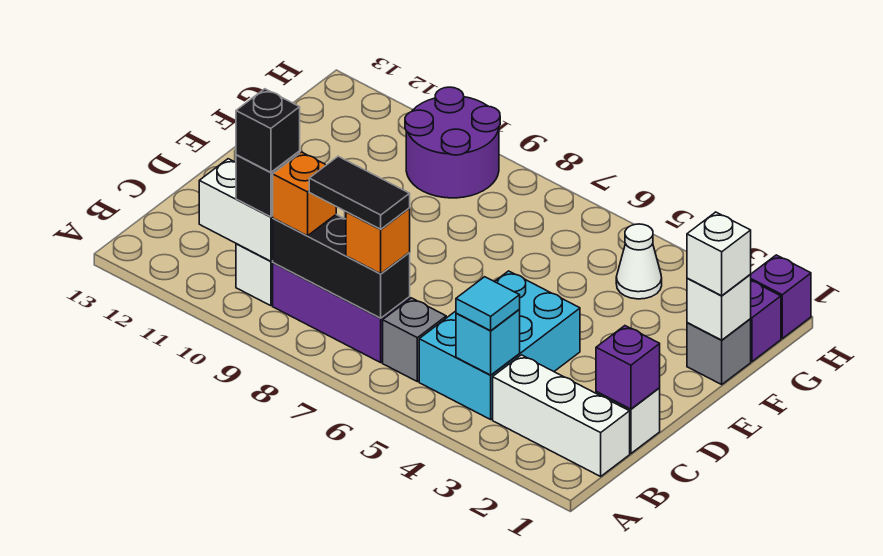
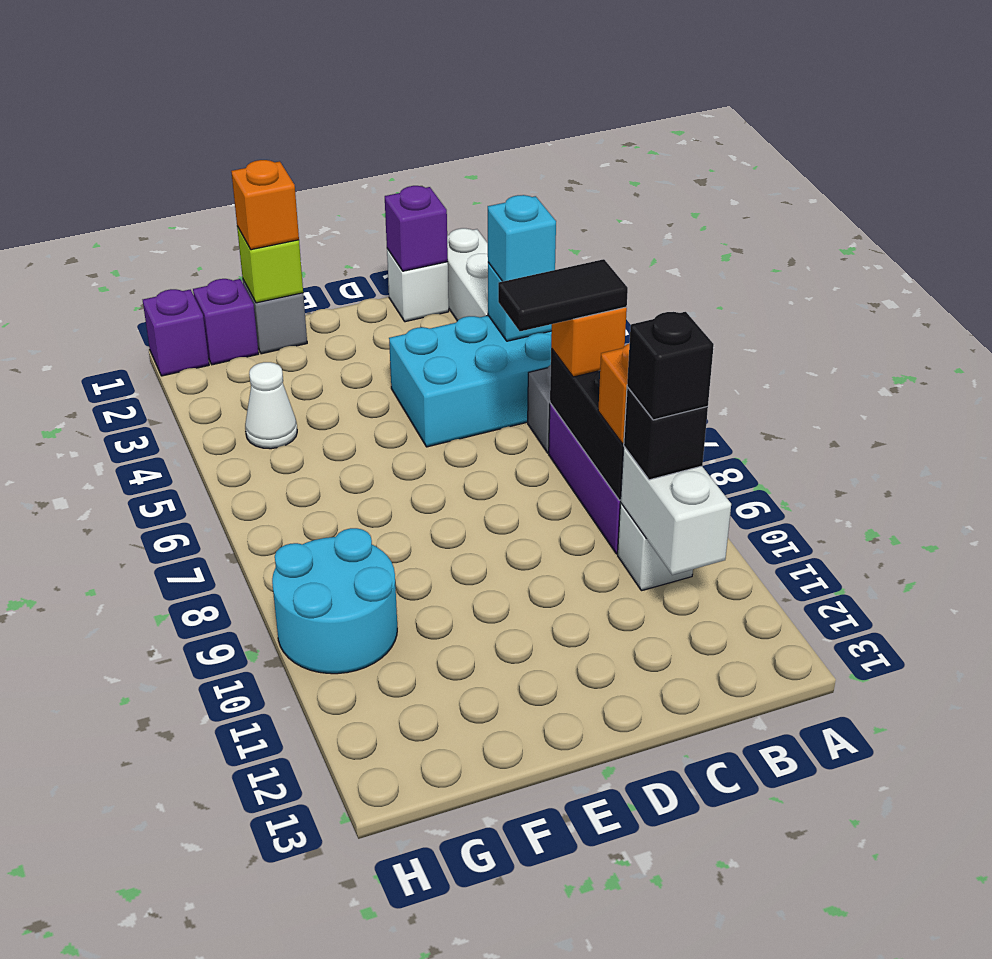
cyan 1x1 tile [456,277,520,331] -> cyan 1x1 brick [488,195,556,281]
black 1x2 tile [309,156,410,229] -> black 1x2 tile turned to [498,259,628,331]
white 1x1 brick [687,274,751,340] -> lime 1x1 brick [237,226,303,303]
white 1x1 brick [687,212,751,296] -> orange 1x1 brick [231,160,299,250]
purple 2x2 round brick [405,87,500,198] -> cyan 2x2 round brick [272,528,397,674]

